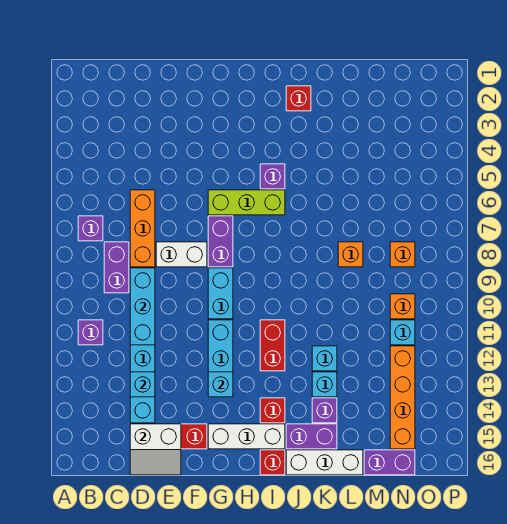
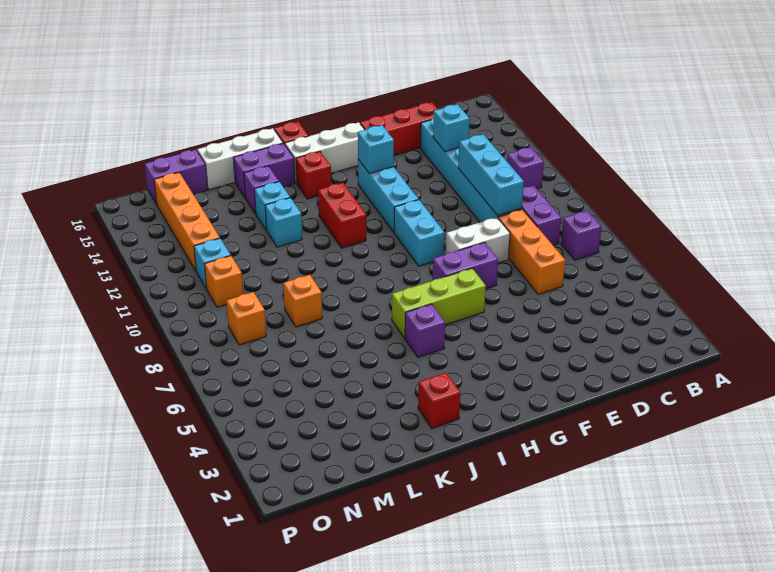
white 2x2 slope [130,424,181,475] -> none
purple 1x2 brick [208,216,233,267] -> purple 1x2 brick turned to [433,242,498,289]

